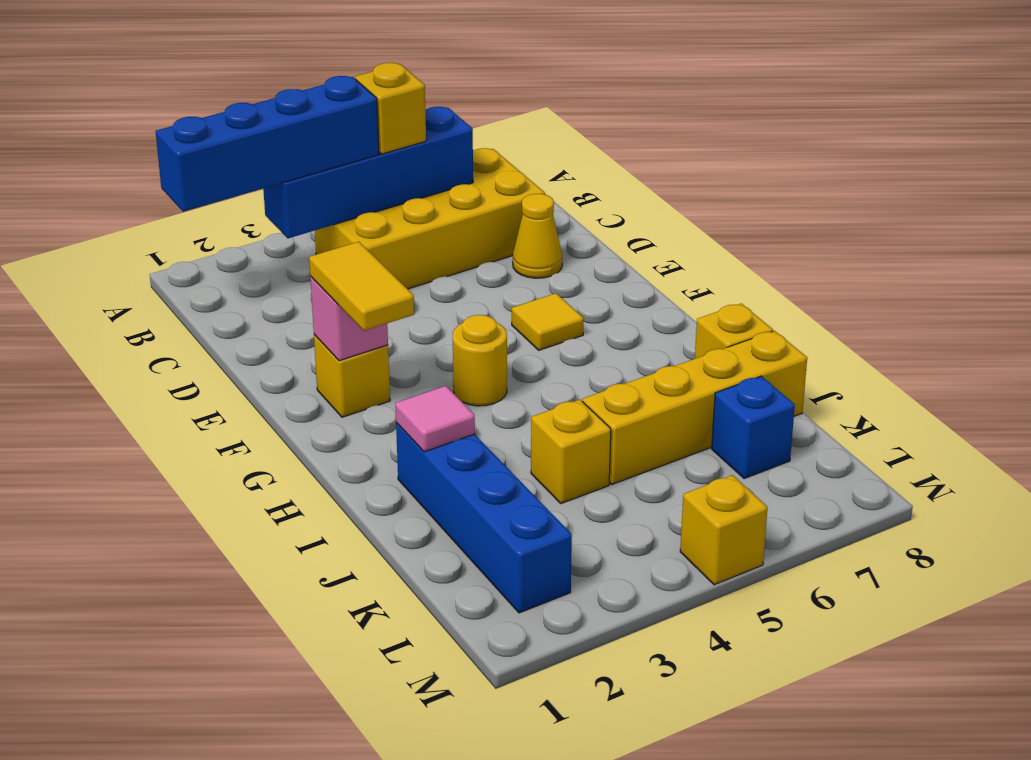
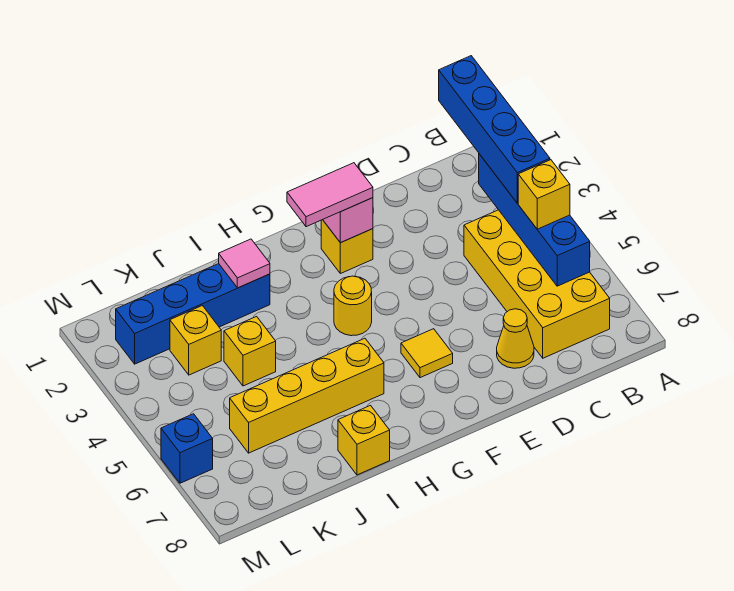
yellow 1x2 tile [309,242,414,331] -> pink 1x2 tile [287,163,373,227]
yellow 1x4 brick [582,331,807,484] -> yellow 1x4 brick turned to [230,338,384,453]
blue 1x1 brick [712,376,795,479] -> blue 1x1 brick moved to [161,414,213,483]
yellow 1x1 brick [680,475,768,585] -> yellow 1x1 brick moved to [170,306,221,375]

